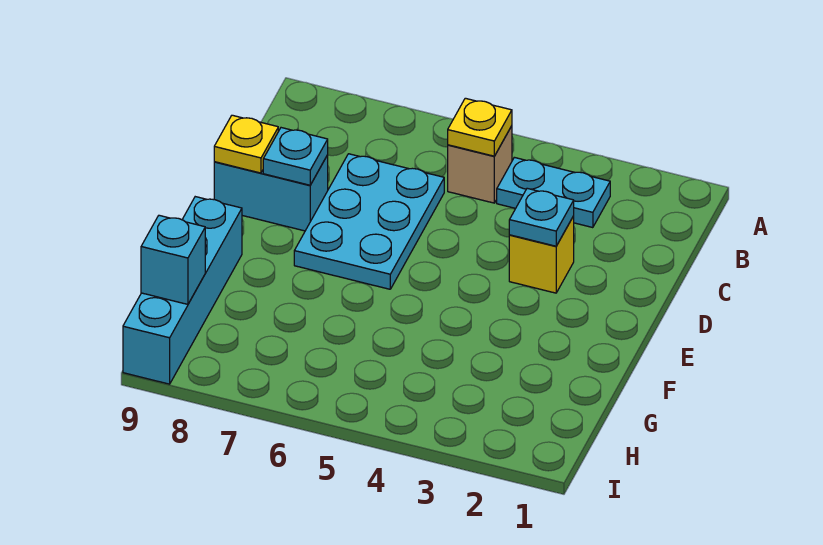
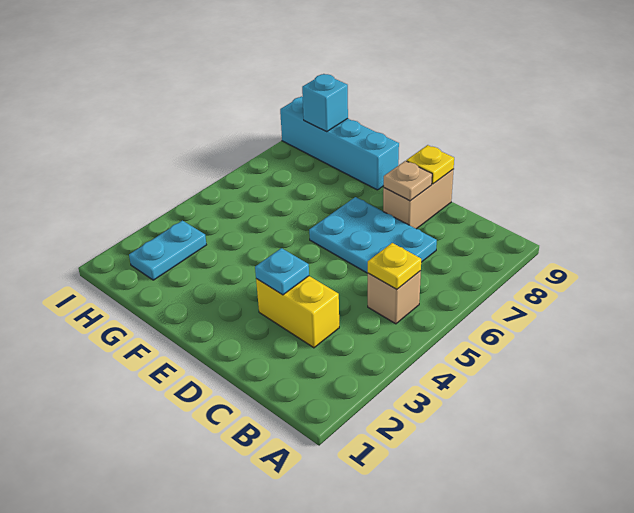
cyan 1x2 plate [497,157,610,228] -> cyan 1x2 plate moved to [129,221,206,280]
yellow 1x1 brick [509,216,574,293] -> yellow 1x2 brick [256,276,339,348]
cyan 1x2 brick [214,155,328,231] -> tan 1x2 brick [383,169,454,229]
cyan 1x1 plate [263,128,328,185] -> tan 1x1 plate [384,161,432,201]

